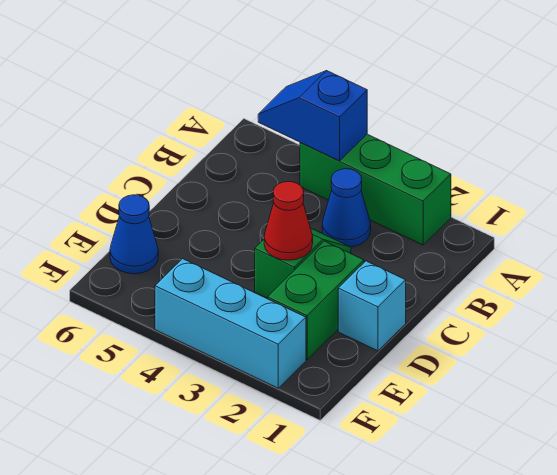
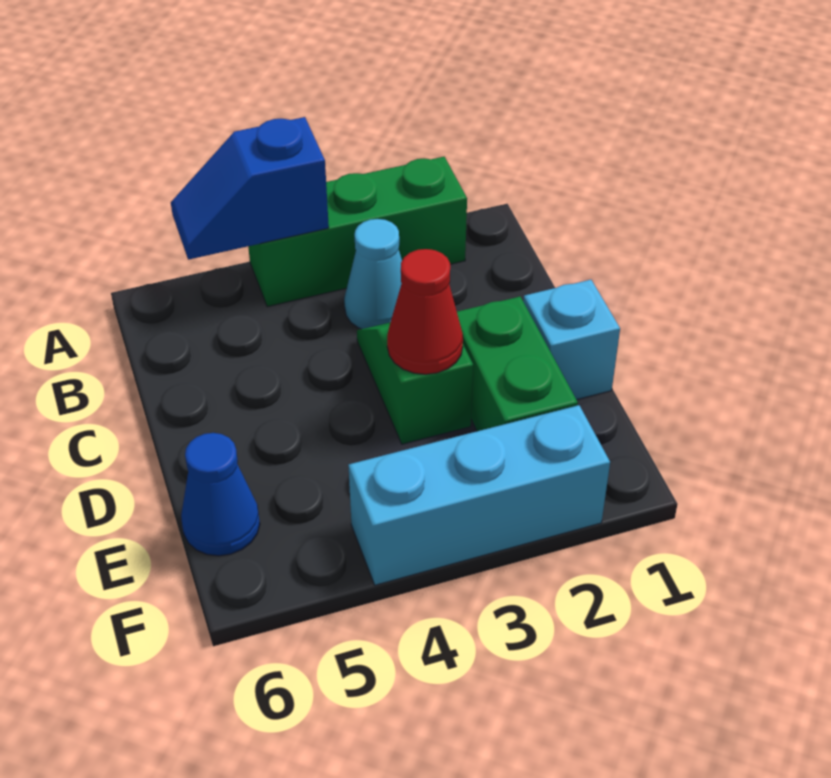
blue 1x1 cone [322,169,371,247] -> cyan 1x1 cone [344,219,402,329]

